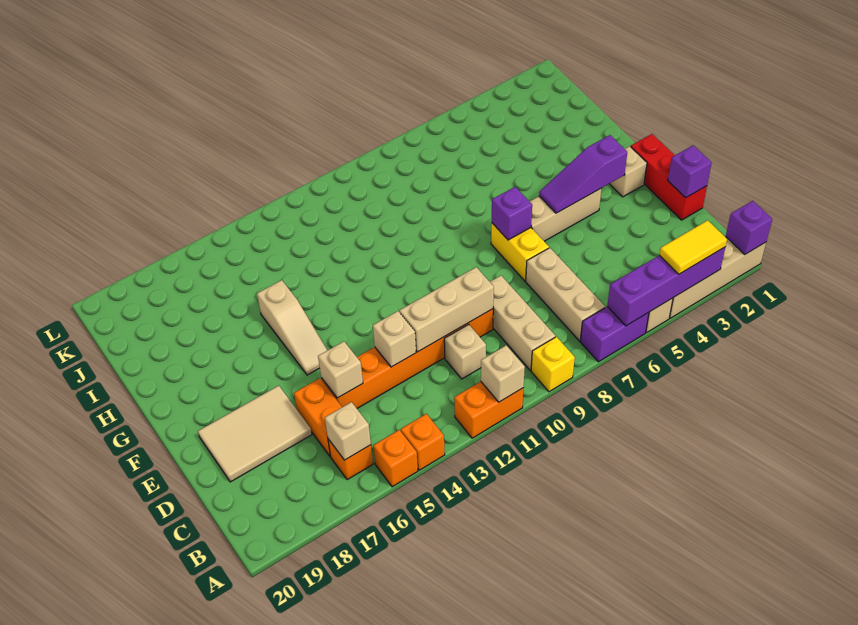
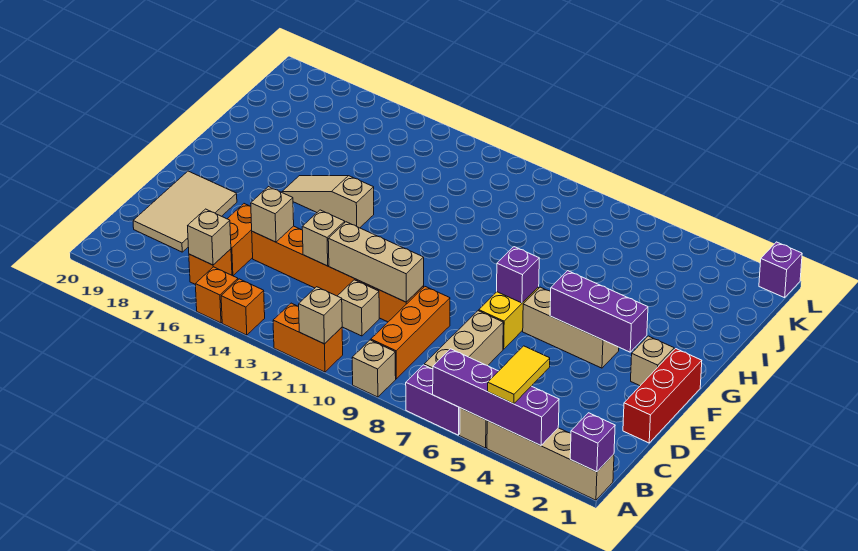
yellow 1x2 tile [659,220,727,274] -> yellow 1x2 tile turned to [488,346,550,404]
yellow 1x1 brick [531,337,575,392] -> tan 1x1 brick [352,340,396,397]
tan 1x3 brick [490,276,555,370] -> orange 1x3 brick [371,287,450,379]
purple 1x1 brick [668,145,712,198] -> purple 1x1 brick moved to [759,242,802,298]
tan 2x3 tile [198,386,312,482] -> tan 2x3 tile turned to [133,171,237,252]
purple 1x3 slope [539,135,627,213] -> purple 1x3 brick [550,271,648,352]
tan 1x3 slope [257,280,327,375] -> tan 1x3 slope turned to [282,176,374,228]

